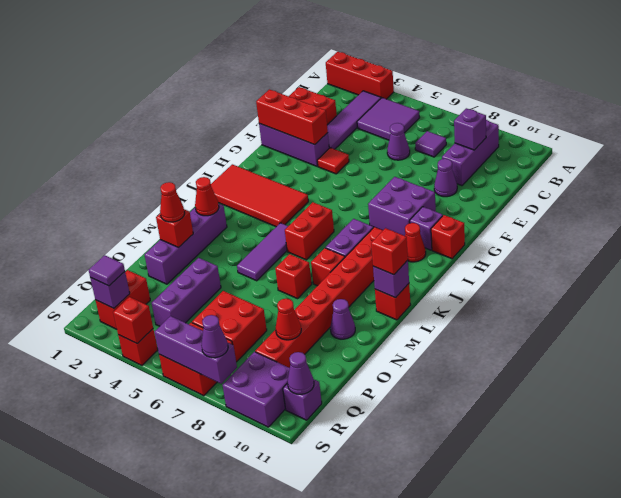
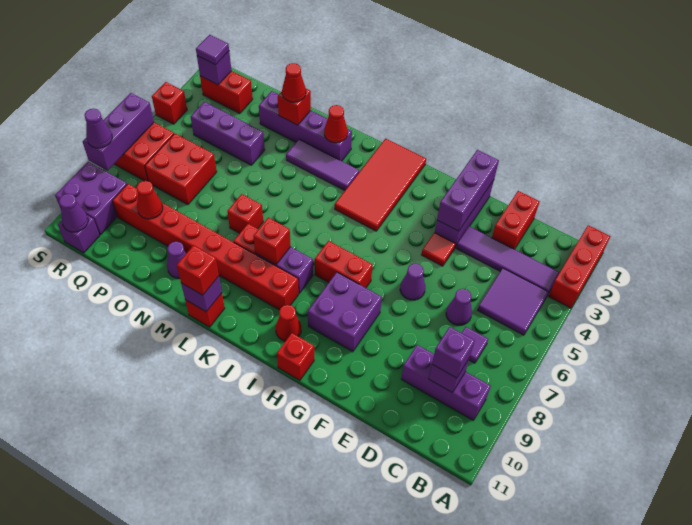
purple 1x1 cone [434,159,457,197] -> purple 1x1 cone moved to [400,264,425,300]
red 1x3 brick [256,89,328,145] -> purple 1x3 brick [437,150,499,231]
purple 1x1 brick [410,207,443,250] -> purple 1x1 brick moved to [432,327,475,378]
red 1x2 brick [285,202,334,260] -> red 1x2 brick moved to [315,241,373,288]
purple 1x3 tile [237,223,288,281] -> purple 1x3 tile moved to [286,140,359,191]
red 1x1 brick [113,297,153,344] -> red 1x1 brick moved to [253,218,291,264]

